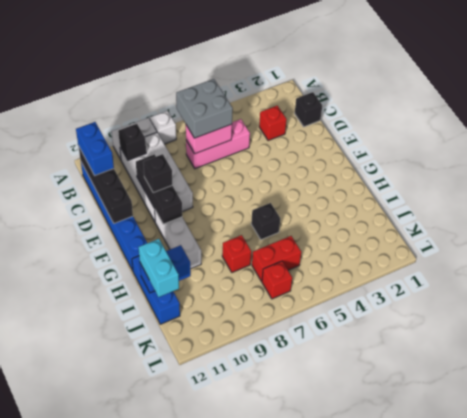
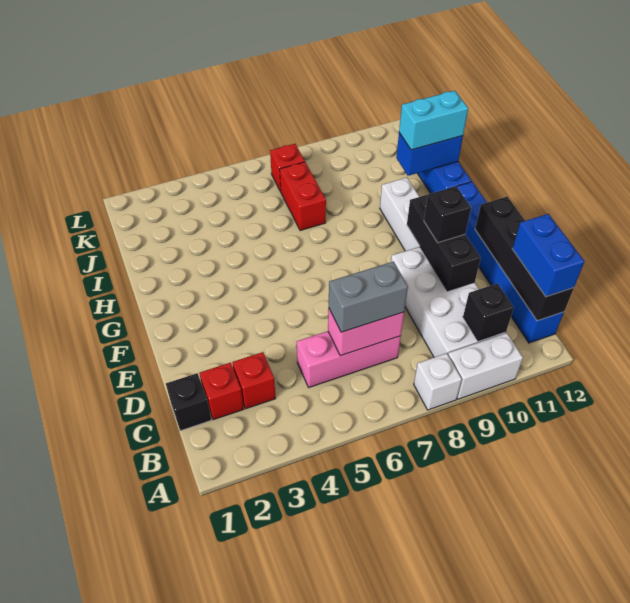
grey 2x2 brick [176,79,233,138] -> grey 1x2 brick [329,262,408,332]
black 1x1 brick [251,203,280,240] -> none
red 1x1 brick [222,235,251,272] -> red 1x1 brick moved to [199,363,244,420]
cyan 1x2 brick [139,239,179,297] -> cyan 1x2 brick turned to [399,91,468,150]
red 1x2 brick [252,236,301,282] -> red 1x2 brick turned to [280,162,326,231]

